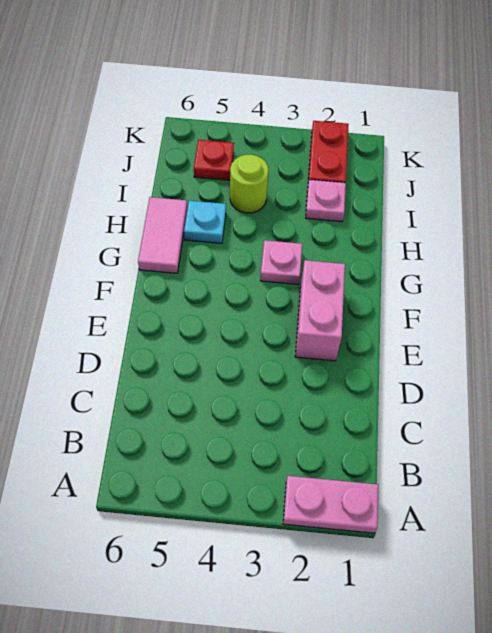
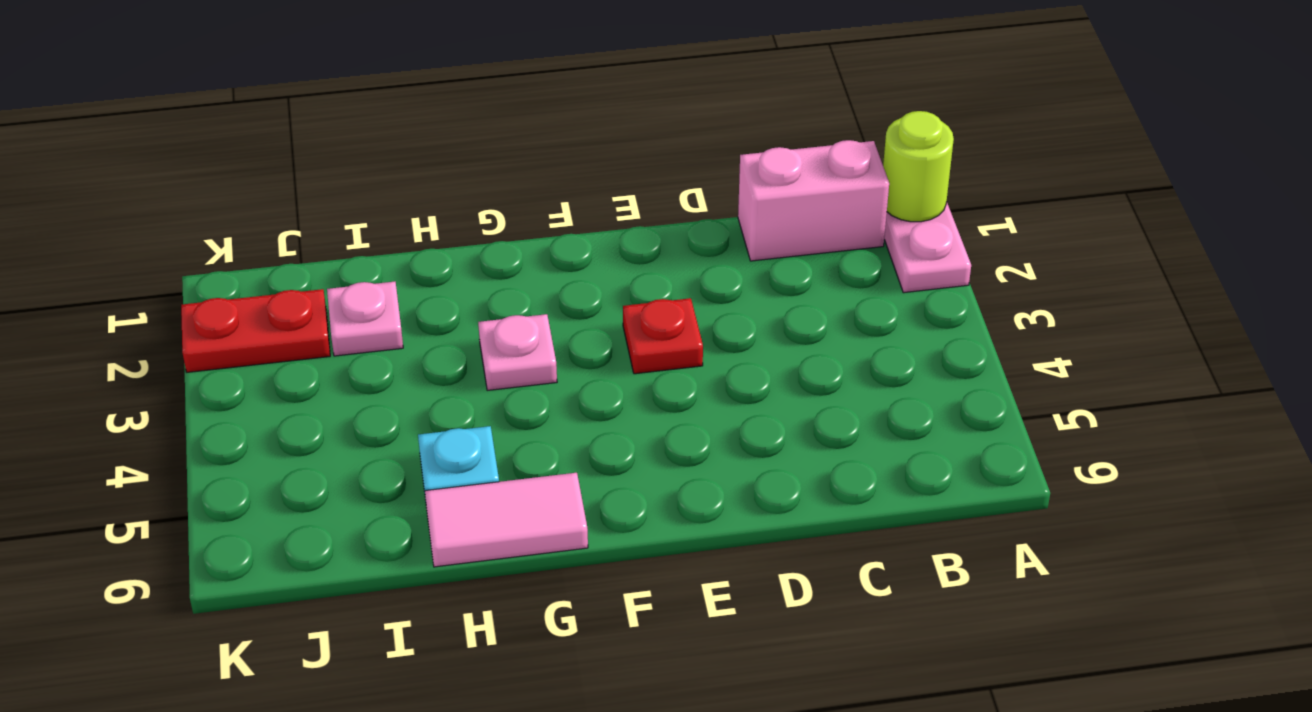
pink 1x2 brick [295,260,345,361] -> pink 1x2 brick moved to [738,140,889,261]
lime 1x1 round brick [230,155,268,213] -> lime 1x1 round brick moved to [883,111,954,222]
red 1x1 plate [194,140,234,180] -> red 1x1 plate moved to [623,298,703,374]

